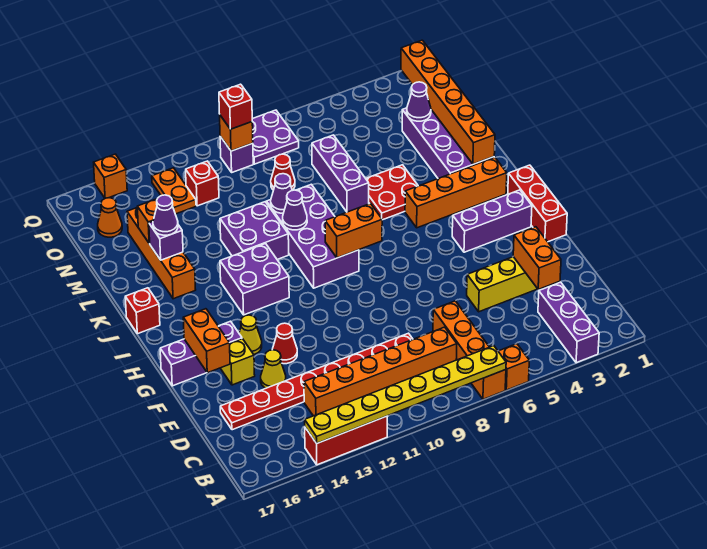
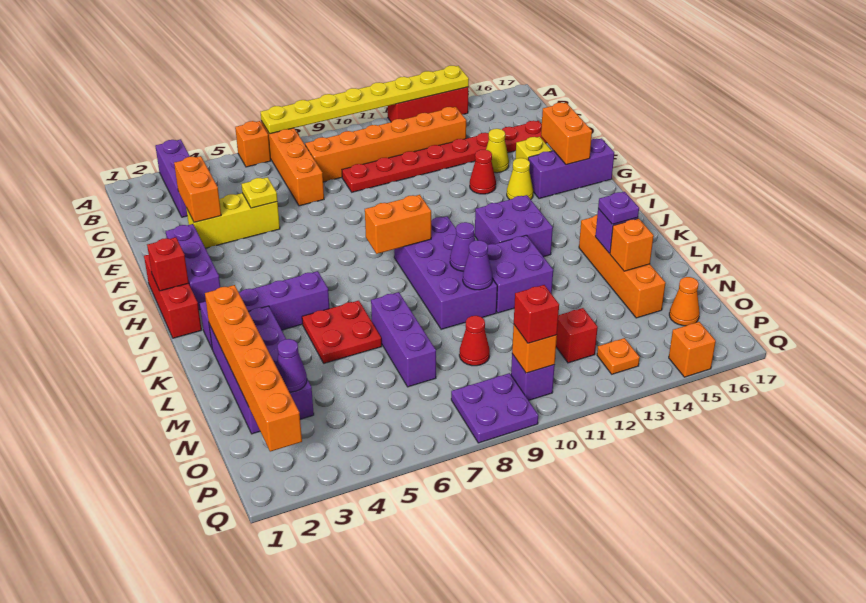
none -> yellow 1x1 plate [241,177,277,208]
purple 1x3 brick [452,190,532,252] -> purple 1x3 brick turned to [166,224,220,310]
orange 1x4 brick [405,157,507,228] -> purple 1x4 brick [200,271,329,348]
red 1x1 brick [125,288,160,334] -> red 1x1 brick moved to [147,237,189,291]
purple 1x1 cone [153,195,178,235] -> purple 1x1 plate [598,192,639,224]
orange 1x2 plate [152,168,196,214] -> orange 1x1 plate [597,338,640,374]

